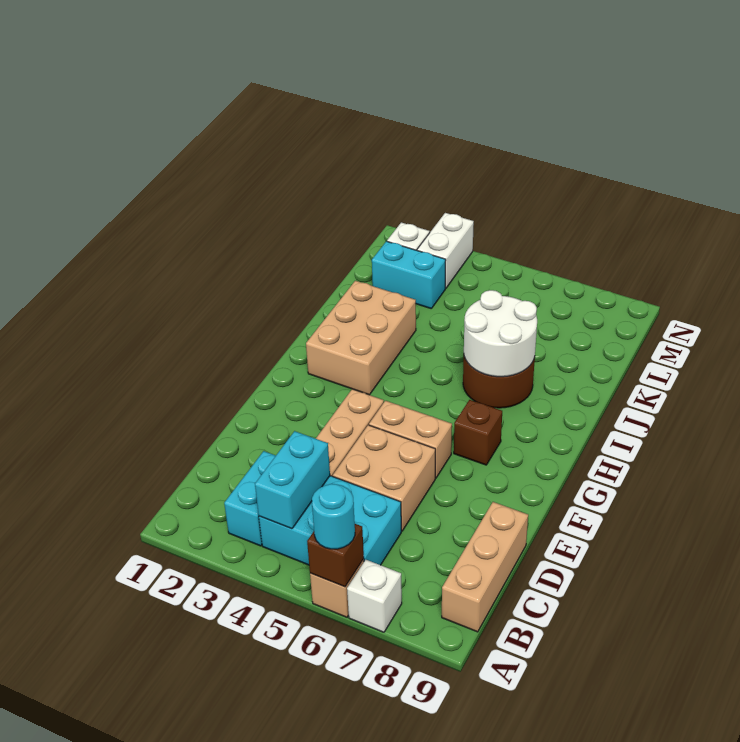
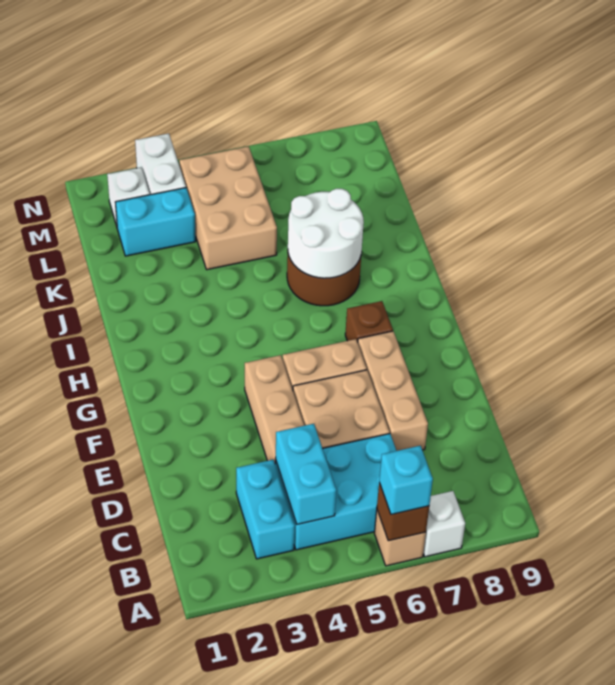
cyan 1x1 round brick [312,484,355,549] -> cyan 1x1 brick [379,446,433,515]
tan 1x3 brick [442,502,528,632] -> tan 1x3 brick moved to [358,331,428,451]
tan 2x3 brick [306,281,416,395] -> tan 2x3 brick moved to [179,146,277,270]

